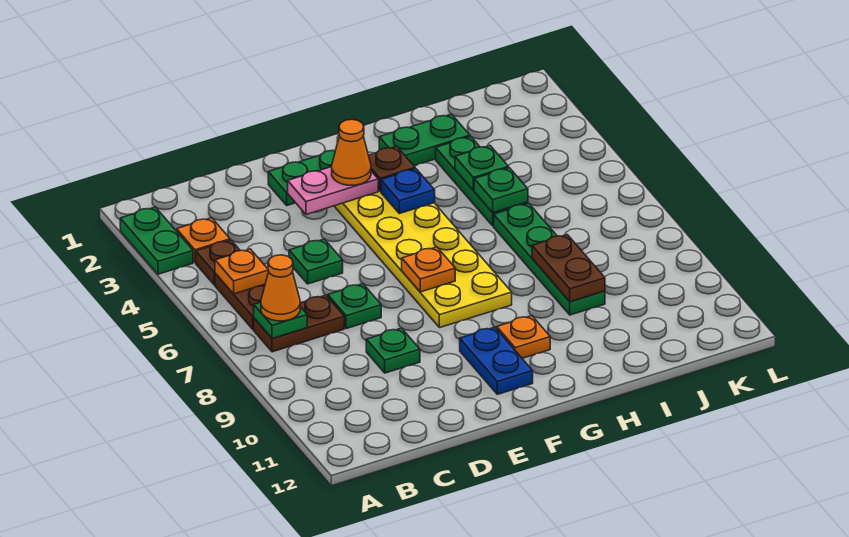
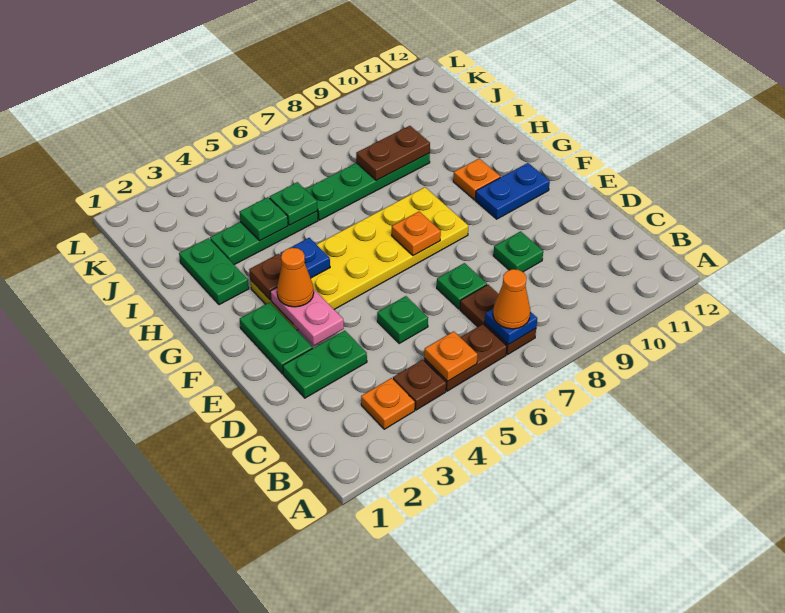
green 1x2 plate [120,207,193,274] -> green 1x2 plate moved to [283,331,367,398]
green 1x1 plate [254,302,307,339] -> blue 1x1 plate [485,308,537,345]

